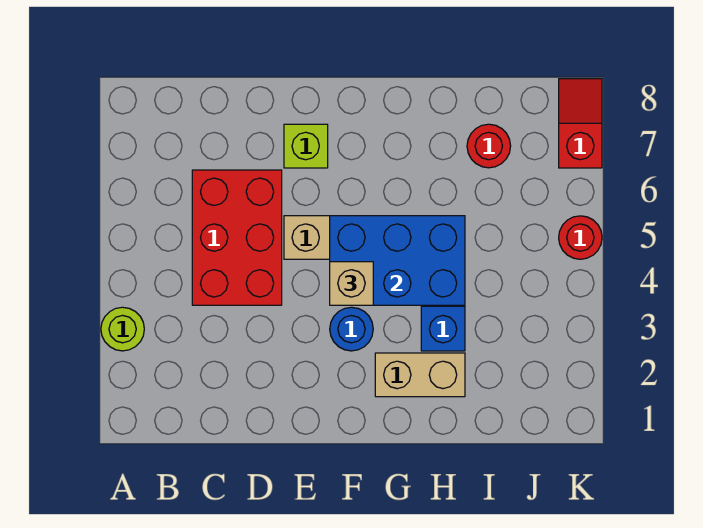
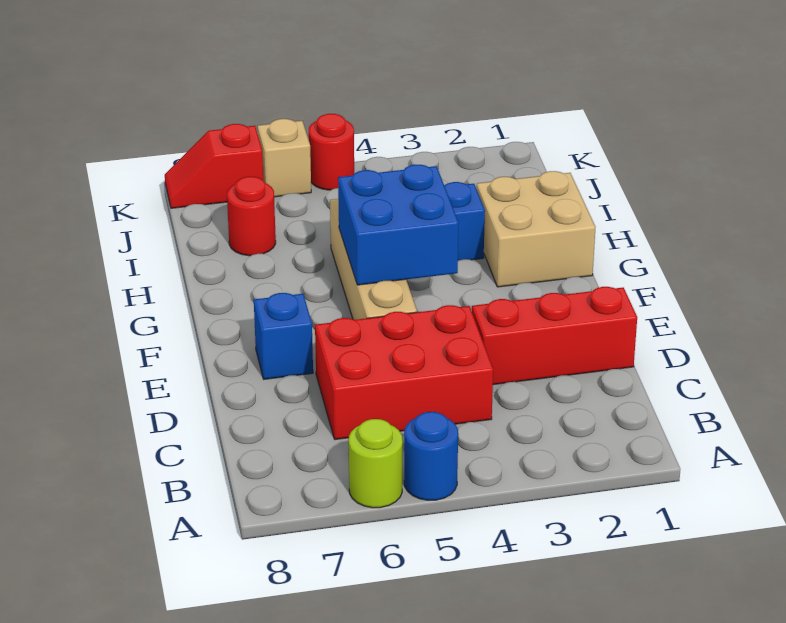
lime 1x1 round brick [101,307,144,351] -> lime 1x1 round brick moved to [349,419,403,508]
none -> red 1x3 brick [472,287,637,385]
lime 1x1 brick [284,124,328,168] -> blue 1x1 brick [254,293,313,379]
blue 1x1 round brick [330,307,373,351] -> blue 1x1 round brick moved to [404,412,458,500]
blue 2x3 brick [330,216,465,305] -> blue 2x2 brick [338,165,459,285]
tan 1x1 brick [330,262,373,305] -> tan 1x1 brick moved to [258,119,311,197]
tan 1x2 brick [375,353,465,397] -> tan 2x2 brick [476,171,596,287]

